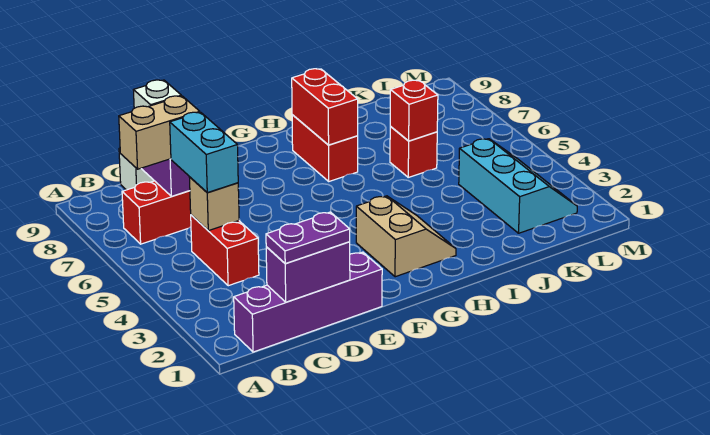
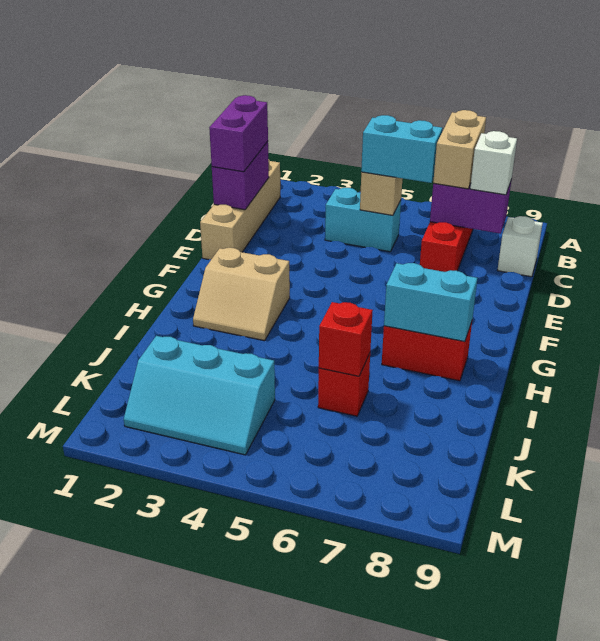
purple 1x4 brick [234,252,382,352] -> tan 1x4 brick [200,159,280,260]
purple 1x2 plate [266,212,350,263] -> purple 1x2 brick [209,95,268,172]
red 1x2 brick [191,215,259,286] -> cyan 1x2 brick [325,188,401,252]
red 1x2 brick [292,69,358,145] -> cyan 1x2 brick [384,263,477,342]

